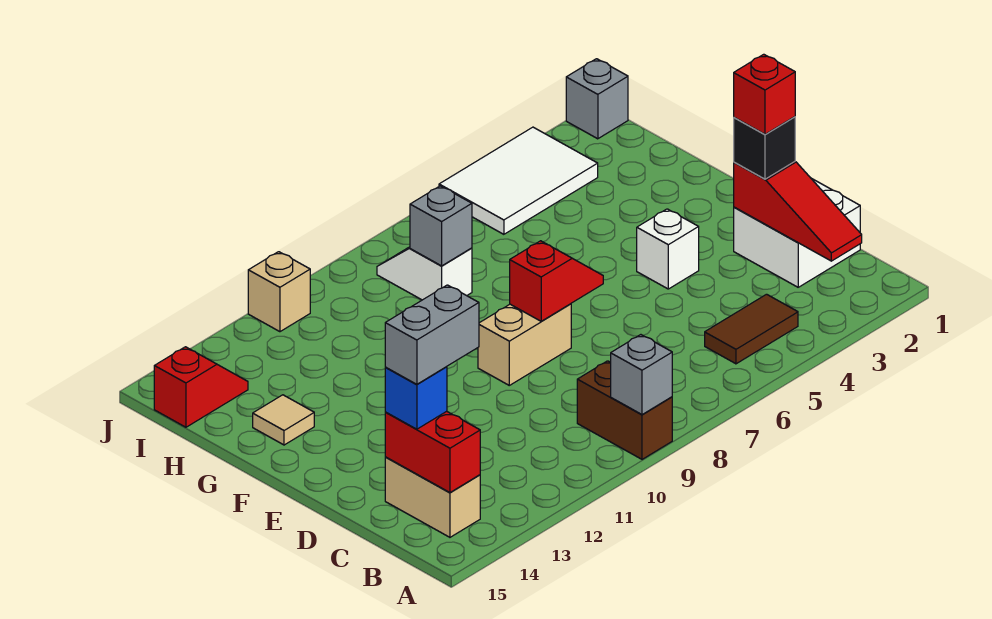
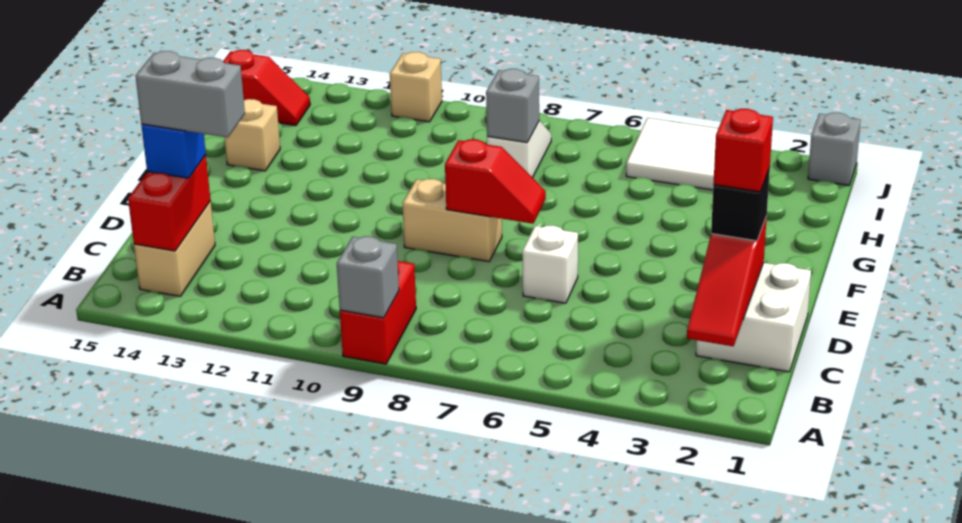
brown 1x2 brick [577,361,672,459] -> red 1x2 brick [340,261,416,364]
brown 1x2 tile [705,294,798,364] -> none
white 1x1 brick [637,209,699,289] -> white 1x1 brick moved to [522,226,578,303]
tan 1x1 tile [253,395,314,445] -> tan 1x1 brick [224,99,280,171]

